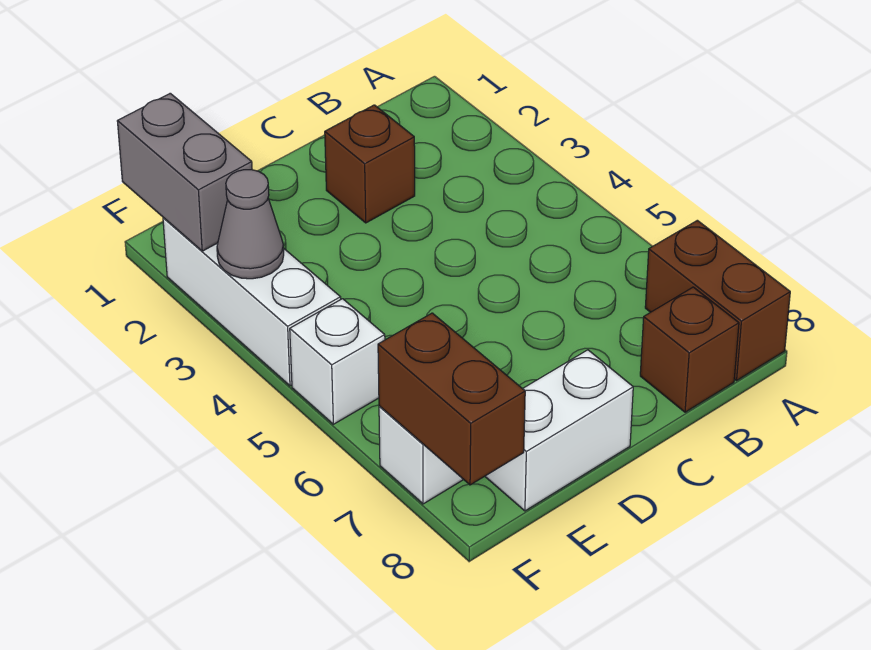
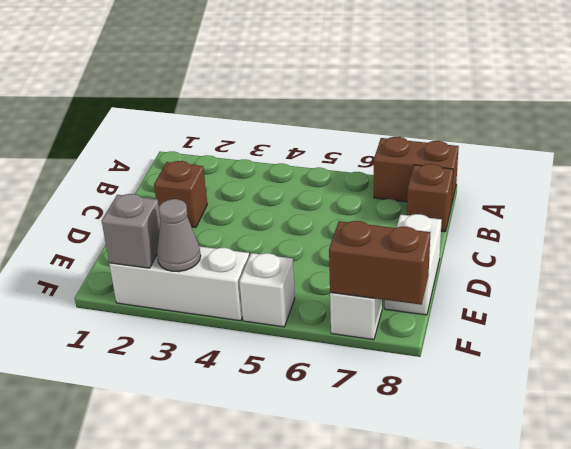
grey 1x2 brick [117,93,252,251] -> grey 1x1 brick [102,194,161,268]

